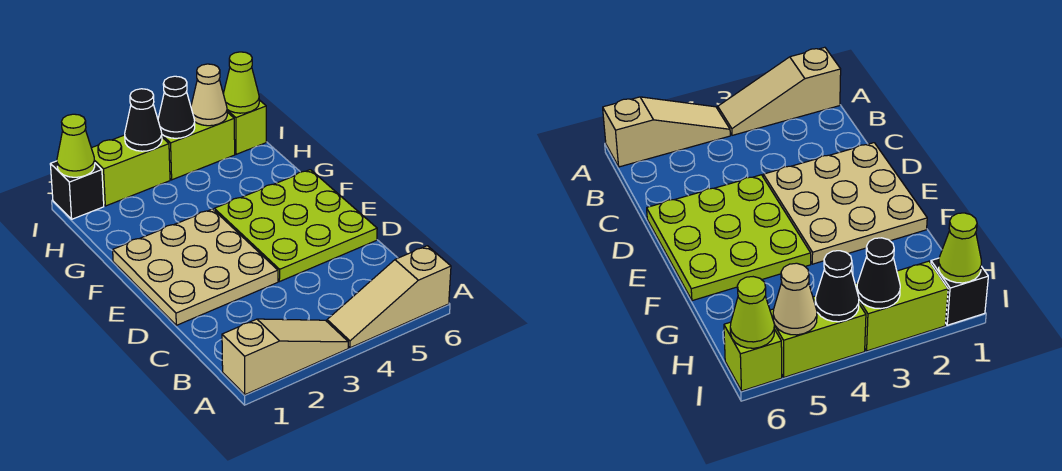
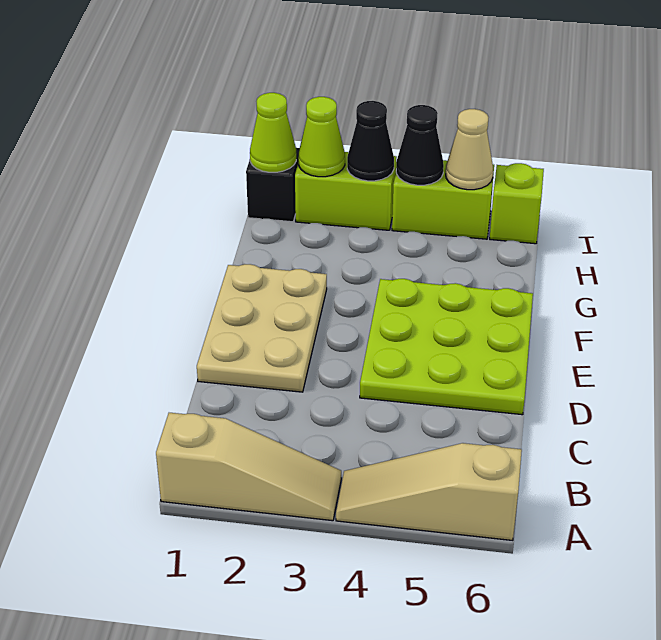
tan 3x3 plate [113,209,278,325] -> tan 2x3 plate [197,264,327,392]
lime 1x1 cone [223,52,259,113] -> lime 1x1 cone moved to [298,97,345,177]

